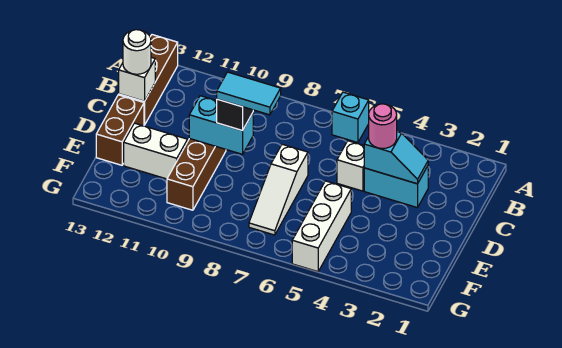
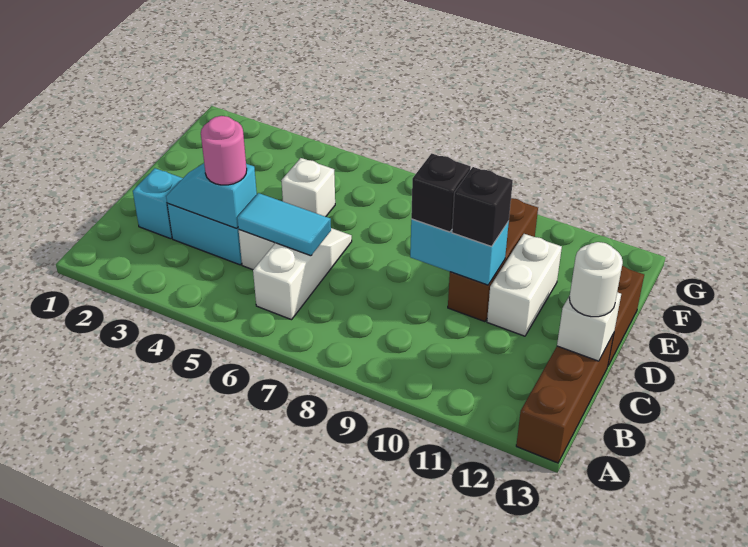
cyan 1x1 brick [332,92,369,143] -> cyan 1x1 brick moved to [133,168,183,239]
white 1x3 slope [249,144,308,235] -> white 1x3 slope moved to [253,228,352,320]
cyan 1x2 tile [217,72,281,115] -> cyan 1x2 tile moved to [237,193,331,256]
none -> black 1x1 brick [452,167,513,246]
white 1x3 brick [292,181,351,272] -> white 1x1 brick [281,158,335,217]
white 1x2 brick [124,123,188,179] -> white 1x2 brick turned to [487,234,562,336]

